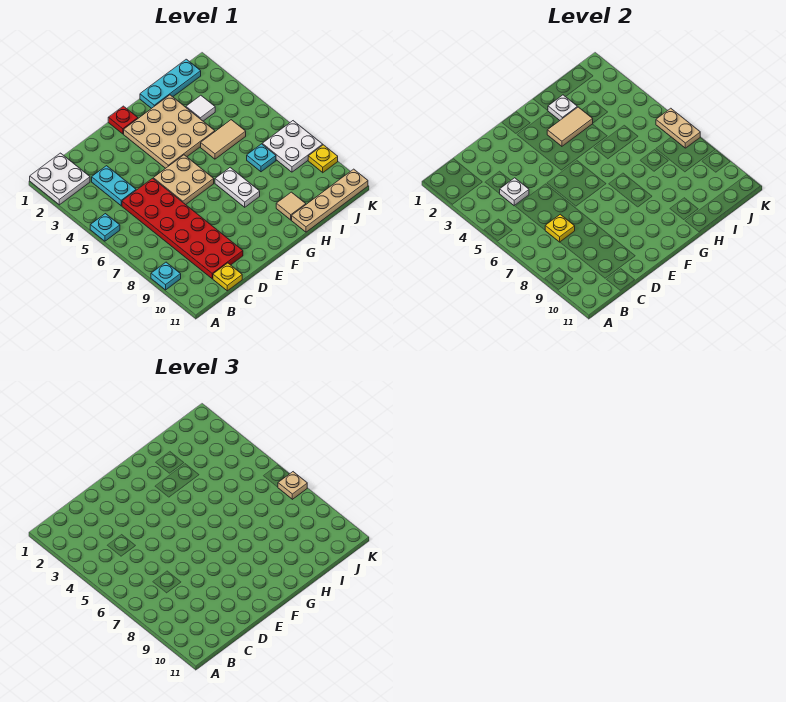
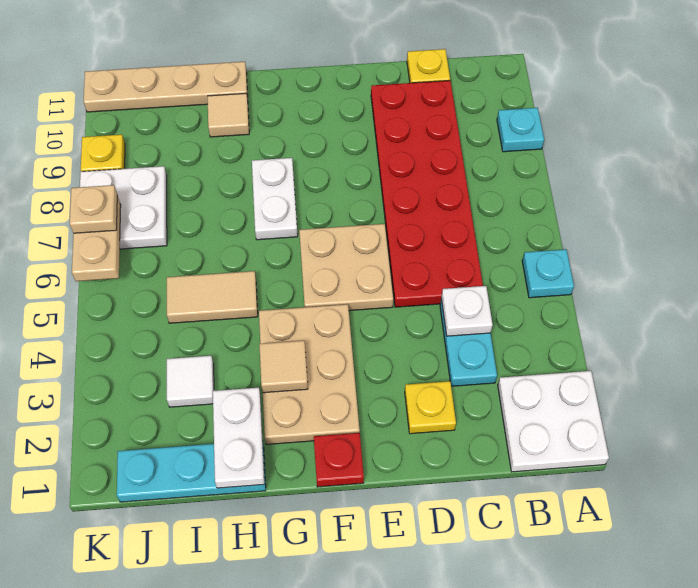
yellow 1x1 plate [545,214,575,242] -> yellow 1x1 plate moved to [405,381,456,434]
tan 3x3 plate [124,95,215,168] -> tan 2x3 plate [259,304,360,444]
tan 1x2 tile [547,107,593,146] -> tan 1x1 tile [259,341,308,393]
white 1x1 plate [548,95,577,120] -> white 1x2 plate [213,388,264,488]
cyan 1x1 plate [247,144,276,172] -> none

